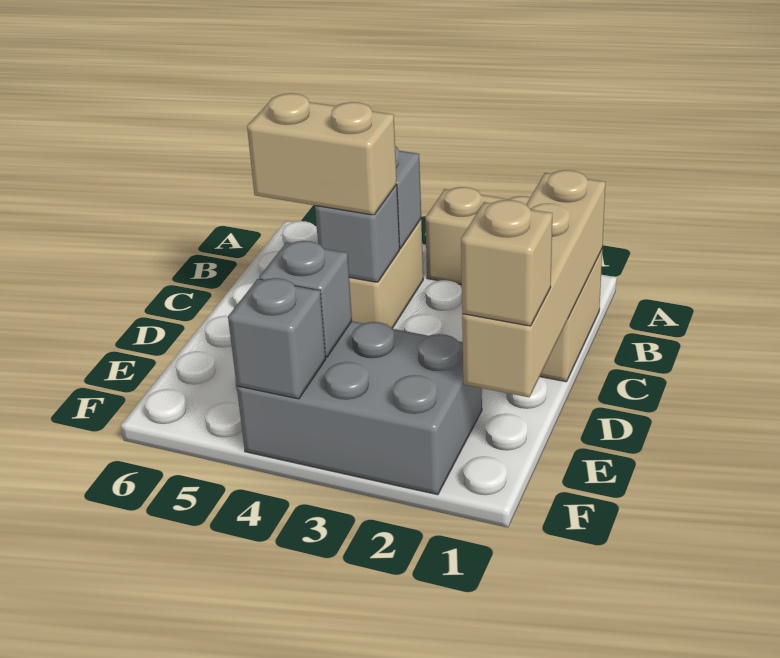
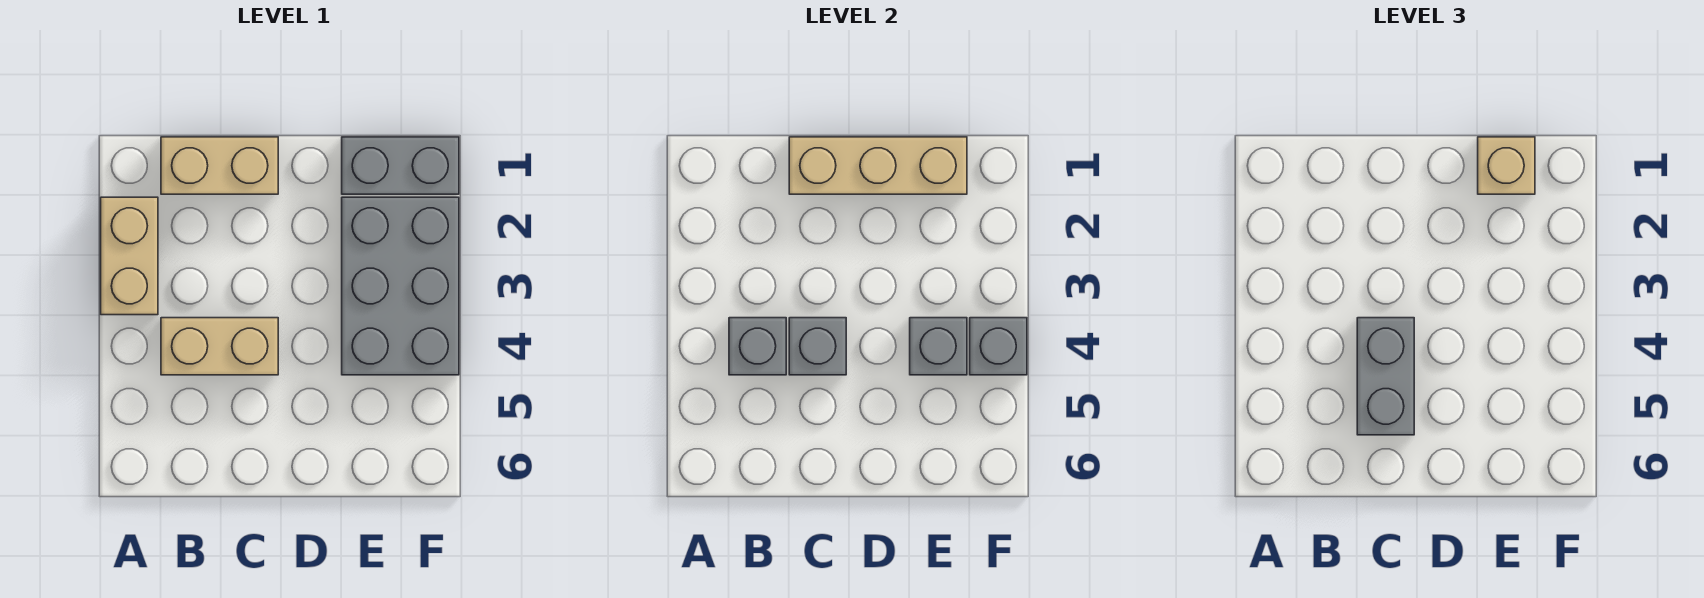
tan 1x4 brick [462,170,606,397] -> tan 1x3 brick [789,137,967,194]
tan 1x2 brick [247,93,397,215] -> grey 1x2 brick [1357,318,1414,435]
none -> grey 1x2 brick [342,137,459,194]

